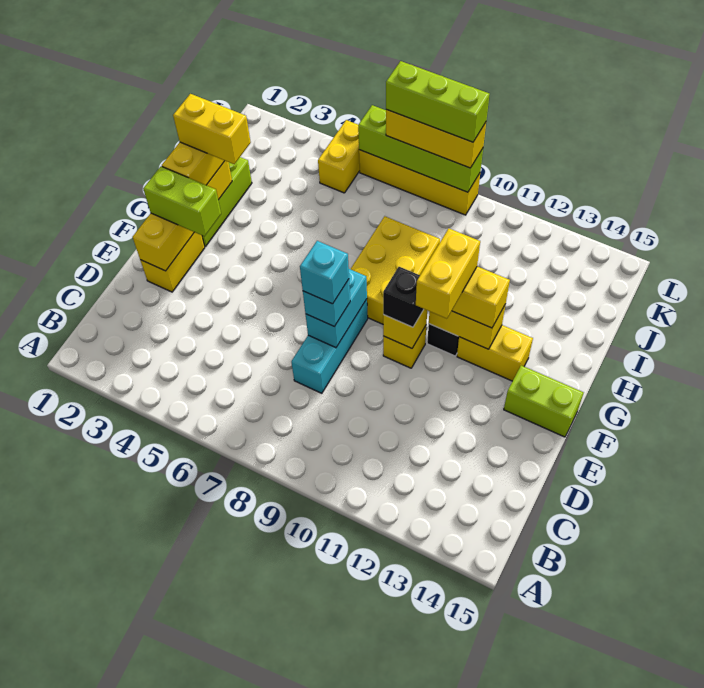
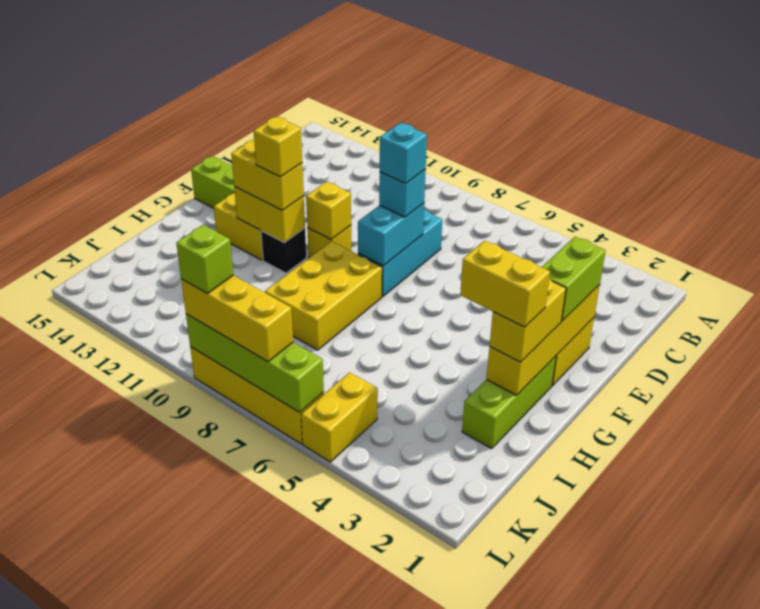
lime 1x2 brick [143,166,221,236] -> lime 1x2 brick turned to [542,237,606,321]
black 1x1 brick [383,267,424,327] -> none
yellow 1x2 brick [416,228,480,319] -> yellow 1x1 brick [254,117,302,177]
lime 1x3 brick [386,61,490,142] -> lime 1x1 brick [176,225,233,294]

